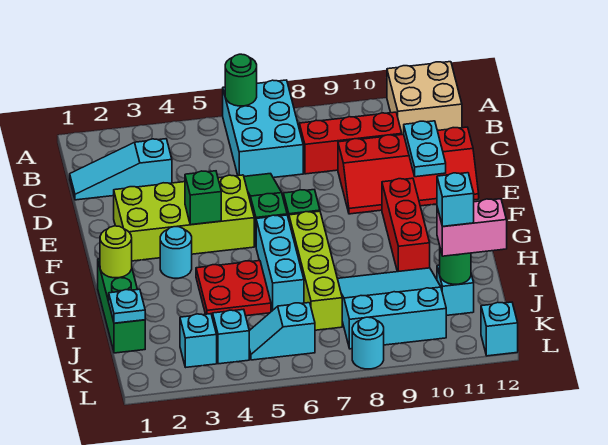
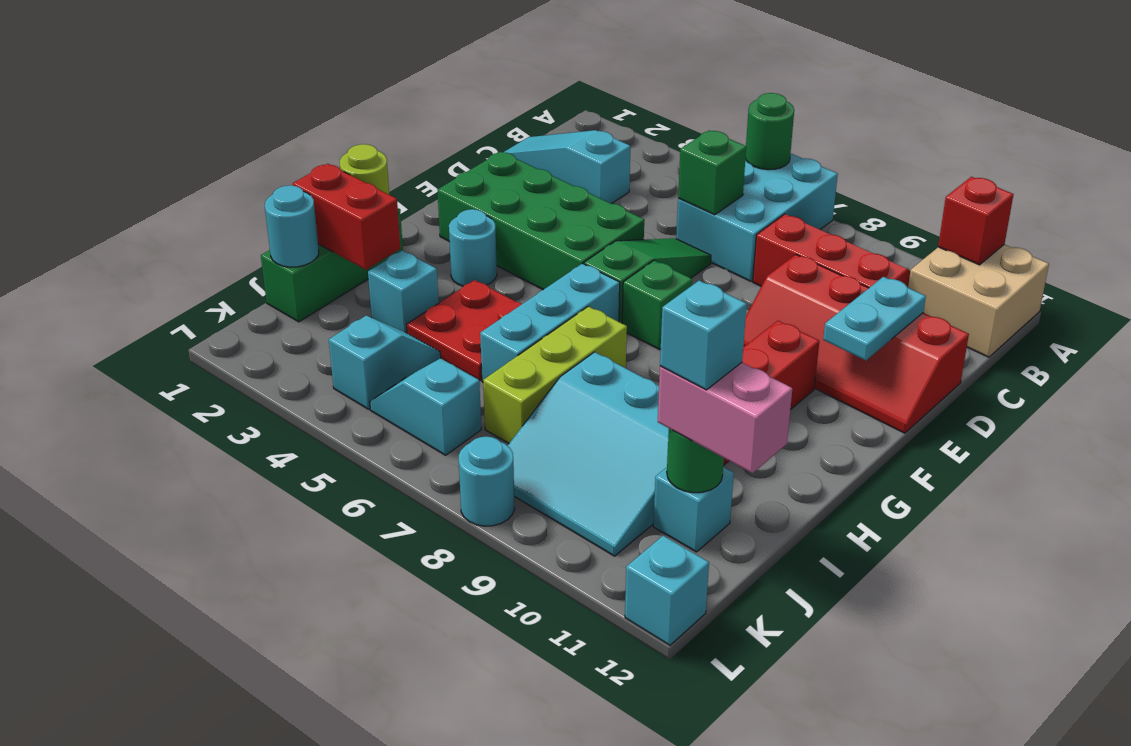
none -> red 1x1 brick [938,177,1014,265]
lime 2x4 brick [114,175,254,261] -> green 2x4 brick [438,152,644,290]
green 1x1 brick [185,171,221,225] -> green 1x1 brick moved to [678,130,746,215]
lime 1x4 brick [289,211,342,330] -> lime 1x3 brick [483,306,627,443]
none -> red 1x2 brick [293,164,400,270]
cyan 3x3 slope [337,268,446,349] -> cyan 3x3 slope turned to [508,352,669,556]
cyan 1x1 plate [109,289,145,323] -> cyan 1x1 round brick [265,185,319,267]
cyan 1x1 brick [180,314,217,367] -> cyan 1x1 brick moved to [368,250,439,333]

